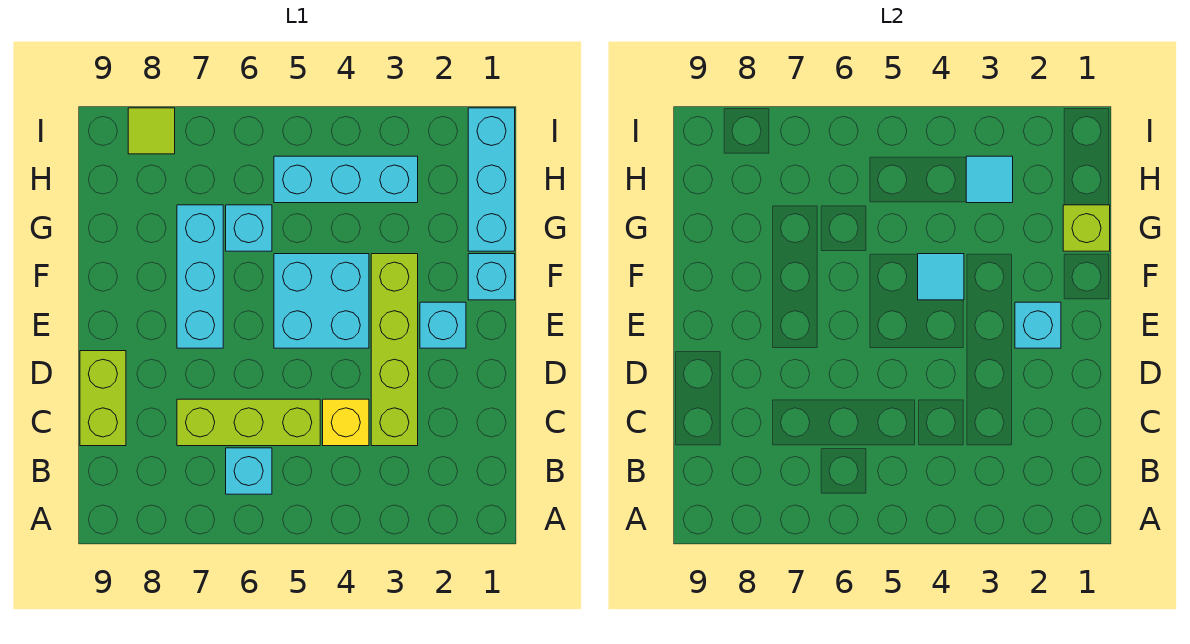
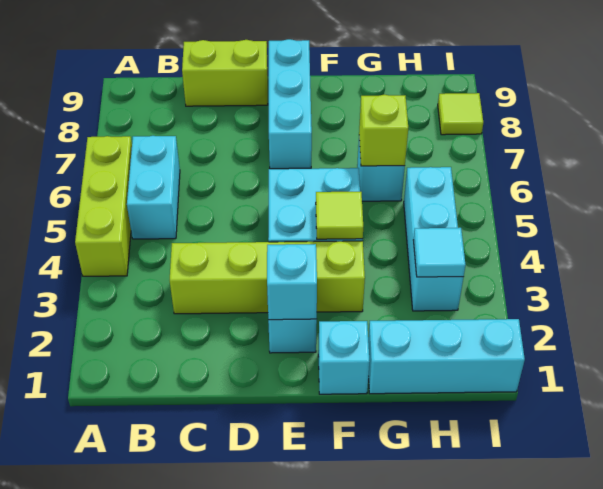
cyan 1x1 brick [226,448,272,494] -> cyan 1x2 brick [127,136,180,239]
yellow 1x1 brick [323,399,369,446] -> none
lime 1x3 brick [177,399,320,446] -> lime 1x3 brick moved to [75,136,132,276]
cyan 1x3 brick [177,205,223,348] -> cyan 1x3 brick turned to [269,39,312,169]
cyan 1x1 tile [918,254,964,300] -> lime 1x1 tile [316,192,363,239]
lime 1x1 brick [1063,205,1110,251] -> lime 1x1 brick moved to [359,95,408,166]

